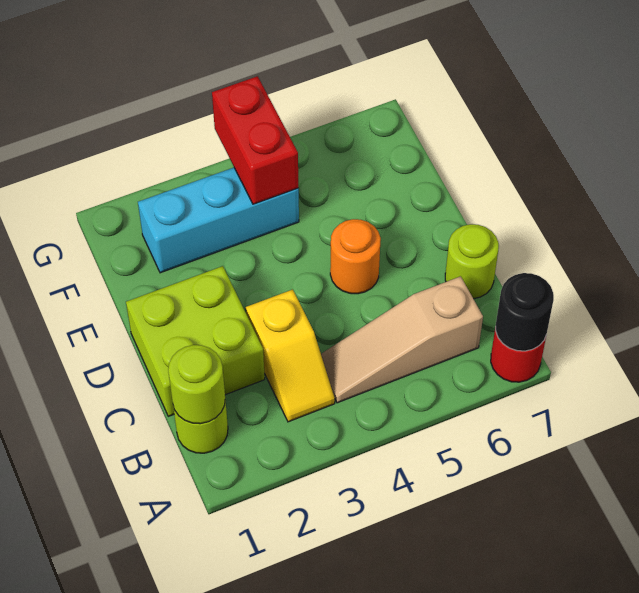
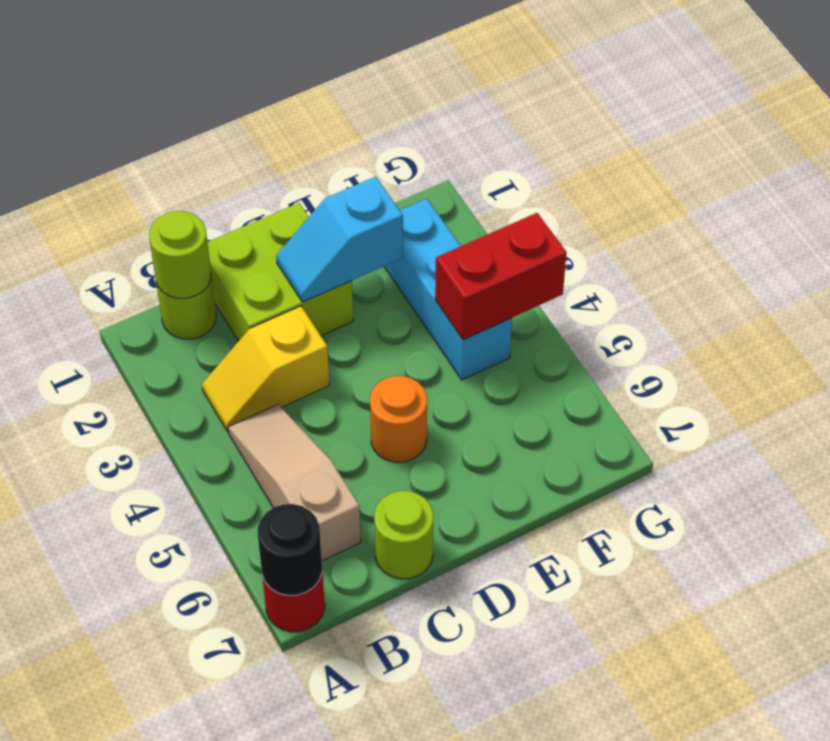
none -> cyan 1x2 slope [276,177,403,302]

